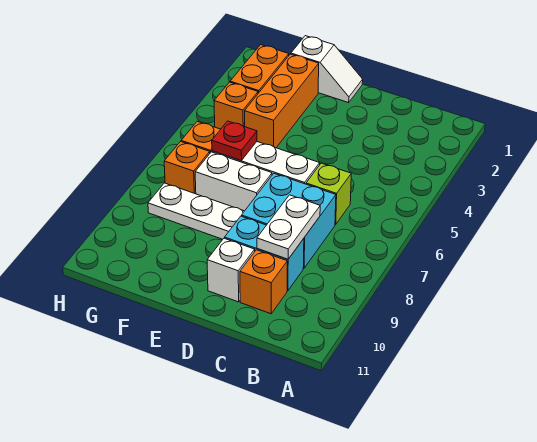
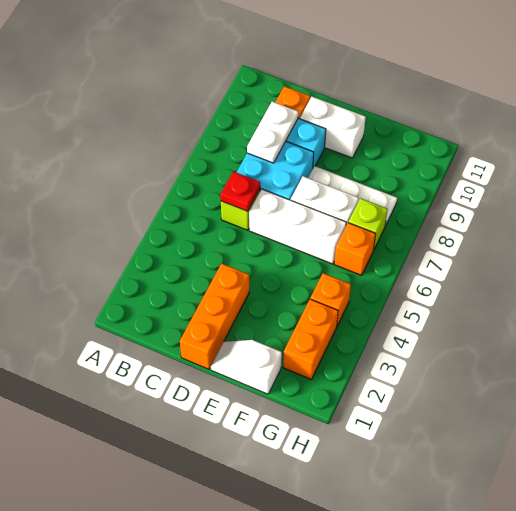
white 1x1 brick [207,238,255,302] -> white 1x2 brick [300,96,366,158]
orange 1x3 brick [245,54,319,148] -> orange 1x3 brick moved to [180,264,249,369]
red 1x1 plate [212,121,257,161] -> red 1x1 plate moved to [220,171,260,211]
orange 1x1 brick [164,142,210,194] -> lime 1x1 brick [348,198,388,250]

